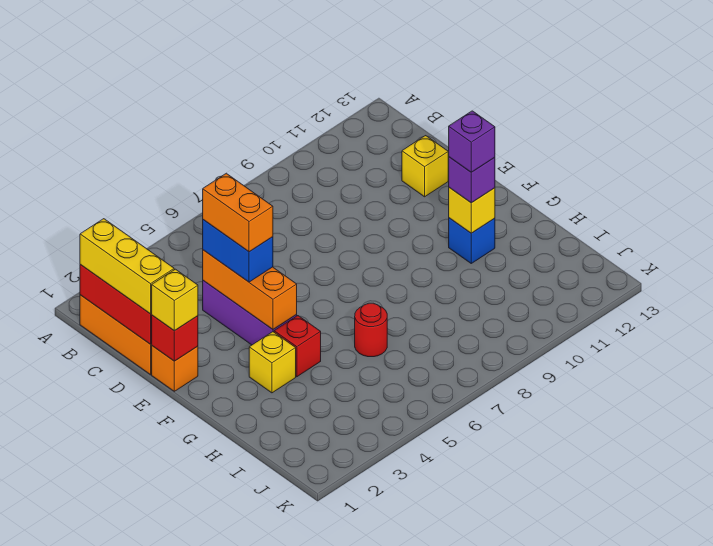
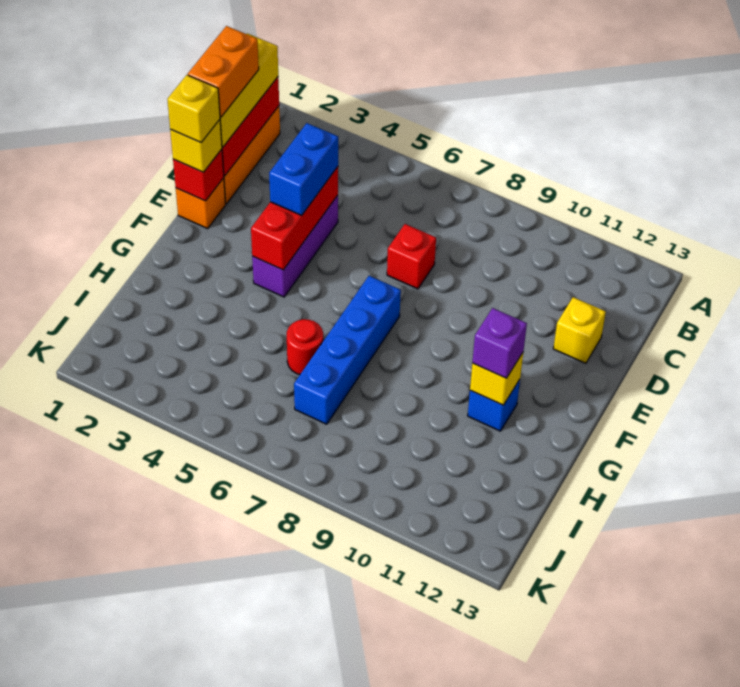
orange 1x3 brick [203,250,297,329] -> red 1x3 brick [251,167,338,270]
orange 1x2 brick [203,173,273,252] -> orange 1x2 brick moved to [188,26,259,117]
none -> blue 1x4 brick [294,276,401,424]
yellow 1x1 brick [249,332,296,393] -> yellow 1x1 brick moved to [167,75,220,143]
red 1x1 brick [274,316,321,377] -> red 1x1 brick moved to [387,224,436,289]
purple 1x1 brick [448,111,495,172] -> none

